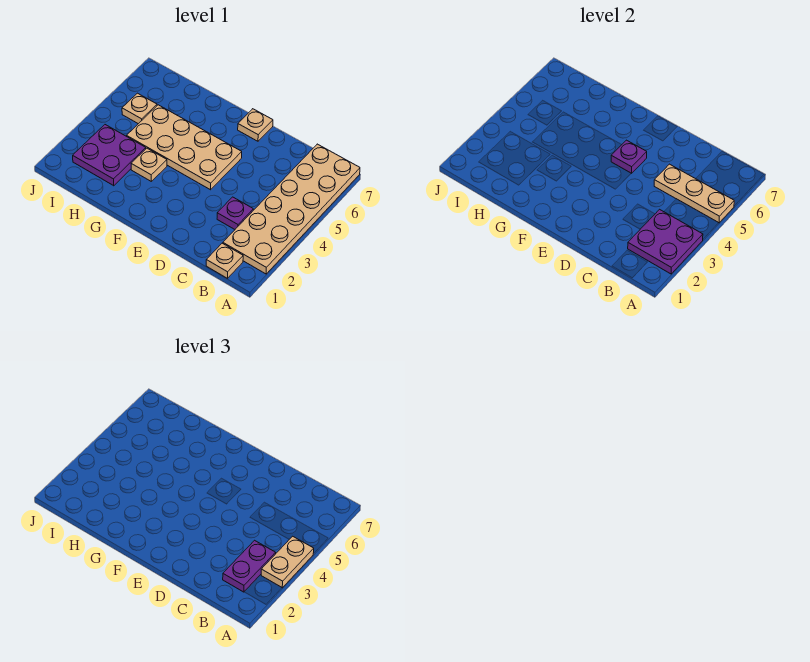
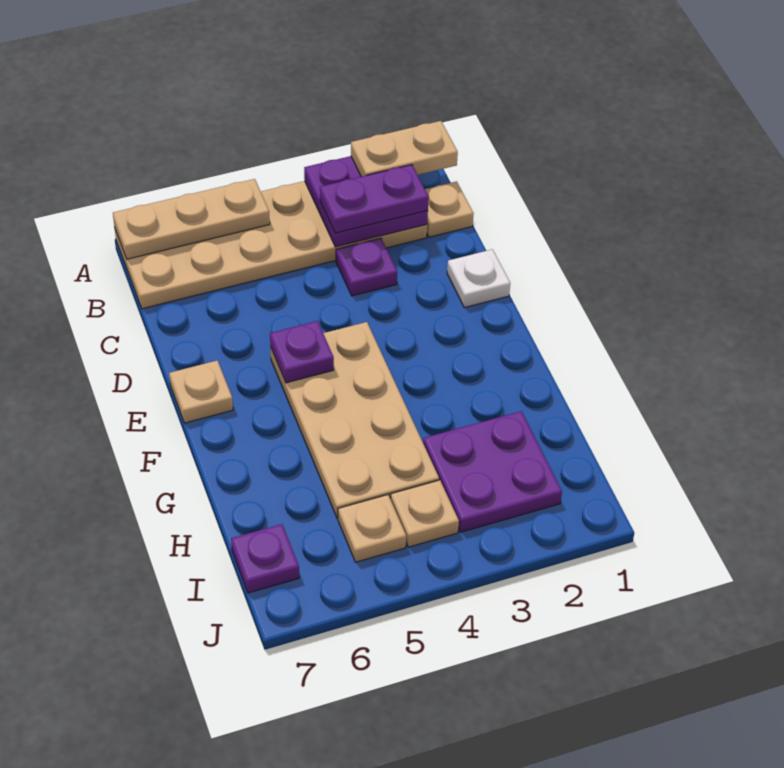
tan 1x2 plate [261,536,314,588] -> tan 1x2 plate moved to [351,121,458,177]
tan 1x3 plate [654,164,734,223] -> tan 1x3 plate turned to [113,179,270,259]
none -> white 1x1 plate [447,249,510,308]
tan 1x1 plate [131,148,167,182] -> tan 1x1 plate moved to [391,480,459,547]
none -> purple 1x1 plate [231,524,299,593]

